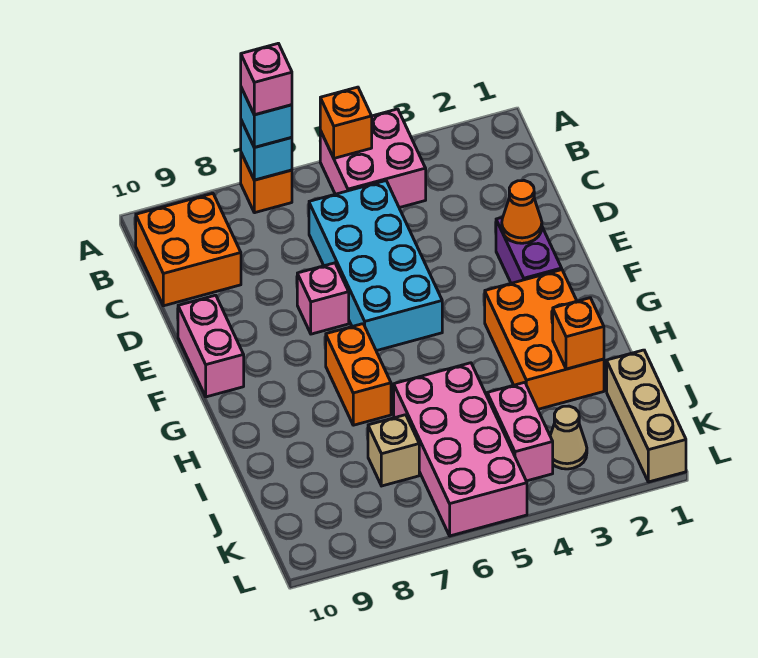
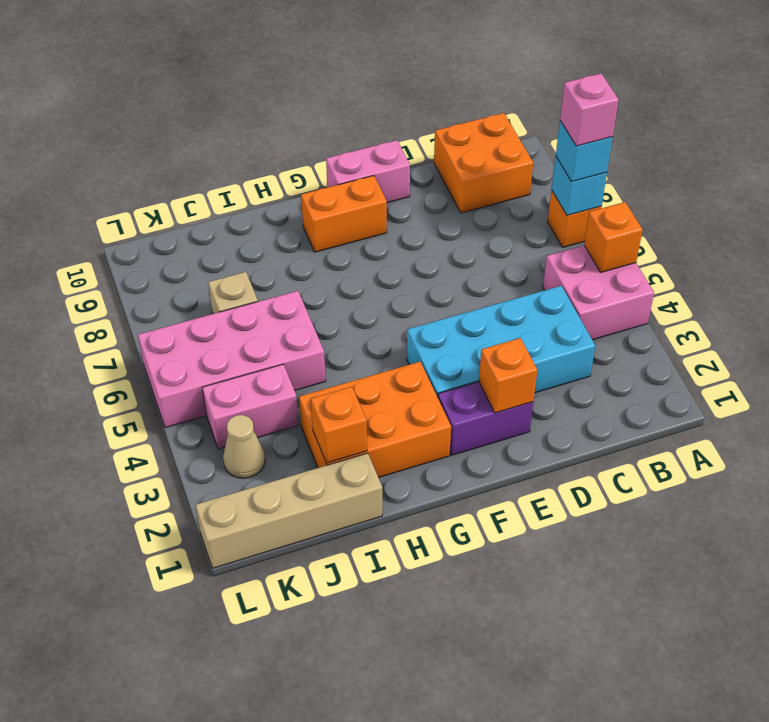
cyan 2x4 brick [309,181,442,351] -> cyan 2x4 brick moved to [407,286,595,397]
orange 1x1 cone [502,180,542,243] -> orange 1x1 brick [479,338,537,413]
pink 1x1 brick [297,263,349,334] -> none
orange 1x2 brick [326,324,391,425] -> orange 1x2 brick moved to [301,176,387,252]
tan 1x3 brick [607,350,686,482] -> tan 1x4 brick [196,453,382,568]

